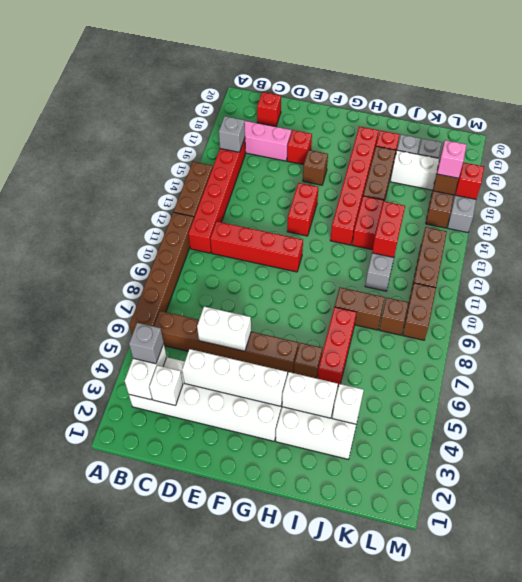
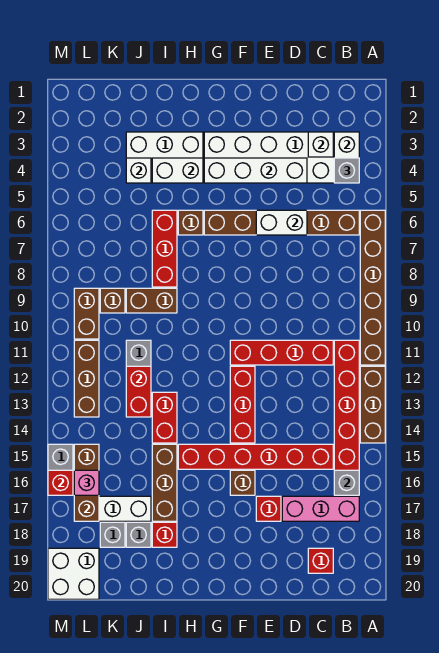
red 1x2 brick [287,183,318,236] -> red 1x3 brick [230,366,255,443]
red 1x6 brick [330,126,379,245] -> red 1x6 brick turned to [178,444,333,469]
none -> white 2x2 brick [48,548,99,599]

